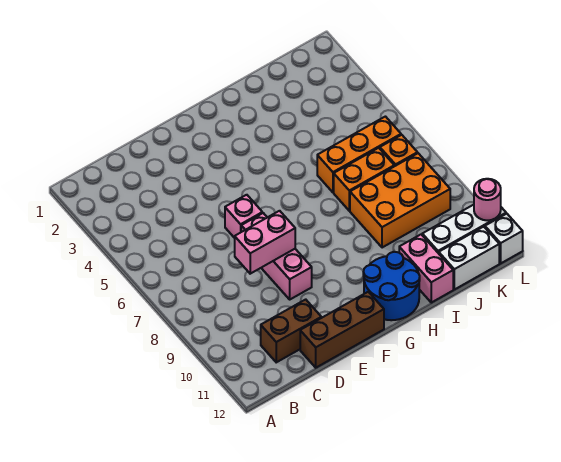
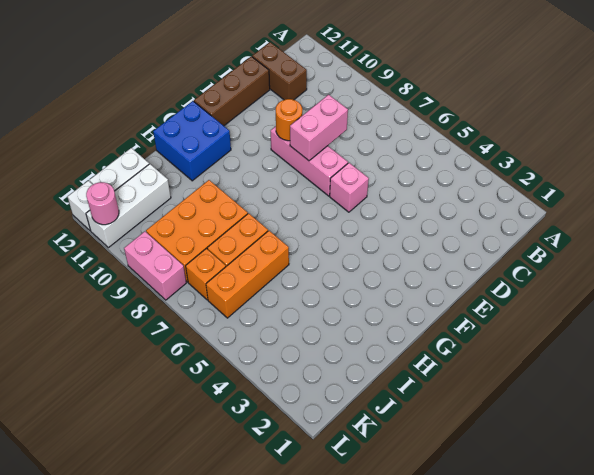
brown 1x2 brick [261,299,321,362] -> brown 1x2 brick turned to [252,42,307,100]
none -> orange 1x1 round brick [276,99,302,141]
blue 2x2 round brick [363,252,420,320] -> blue 2x2 brick [153,101,231,181]
pink 1x2 brick [399,234,453,303] -> pink 1x2 brick moved to [124,231,186,300]

